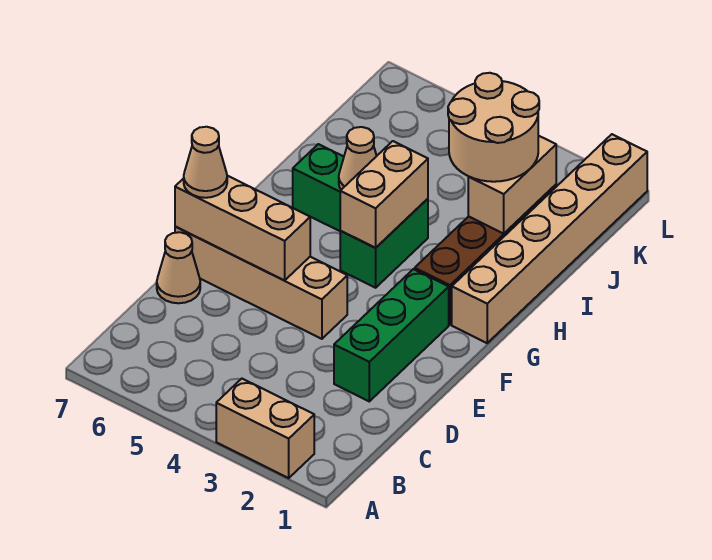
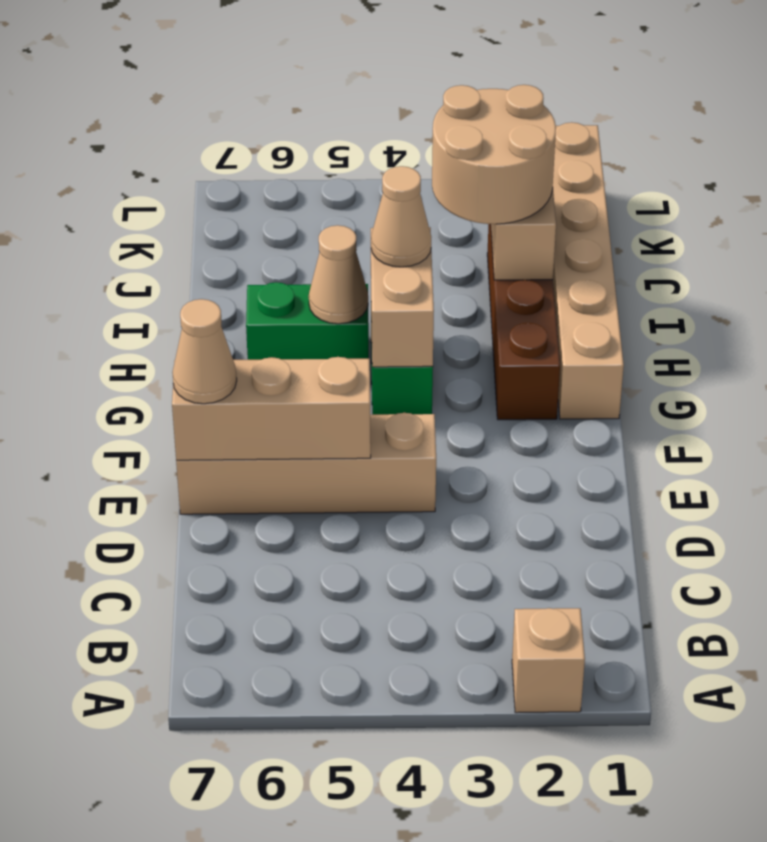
tan 1x2 brick [216,379,314,478] -> tan 1x1 brick [512,608,585,713]
green 1x3 brick [334,269,449,401] -> none
tan 1x1 cone [157,232,200,303] -> tan 1x1 cone moved to [371,166,431,267]

